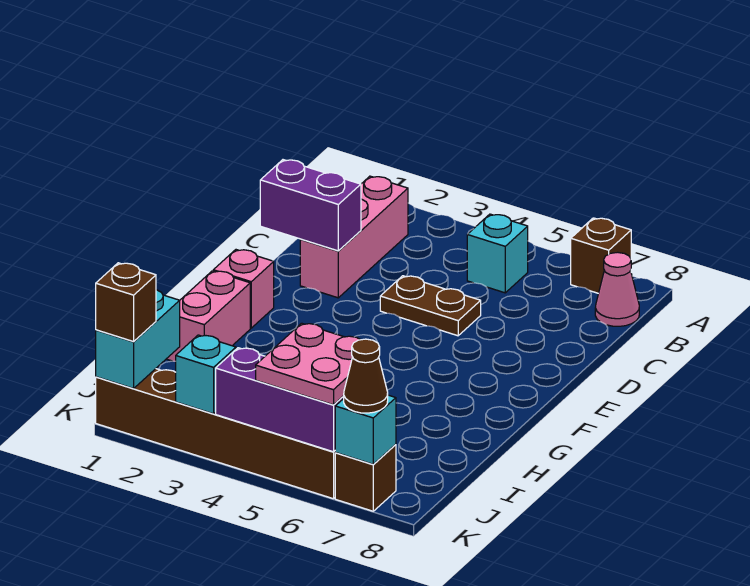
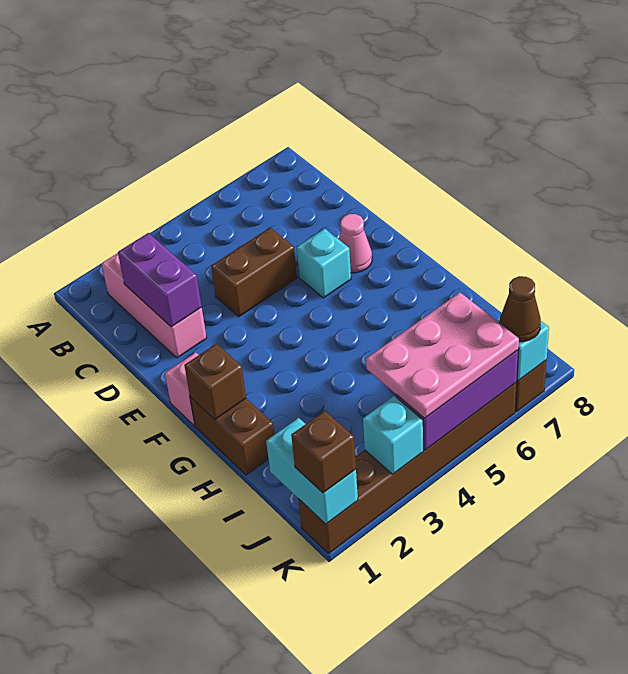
brown 1x1 brick [571,218,631,293] -> brown 1x1 brick moved to [184,344,246,420]
cyan 1x1 brick [467,214,528,293] -> cyan 1x1 brick moved to [297,229,351,298]
pink 1x1 cone [595,252,639,326] -> pink 1x1 cone moved to [339,214,372,273]
purple 1x2 brick [260,160,361,251] -> purple 1x2 brick turned to [118,233,202,327]
brown 1x2 plate [380,276,481,336] -> brown 1x2 brick [211,228,297,317]
pink 1x2 brick [167,271,250,361] -> brown 1x2 brick [190,397,274,475]
pink 2x2 plate [256,323,360,405] -> pink 2x3 plate [366,293,519,418]

